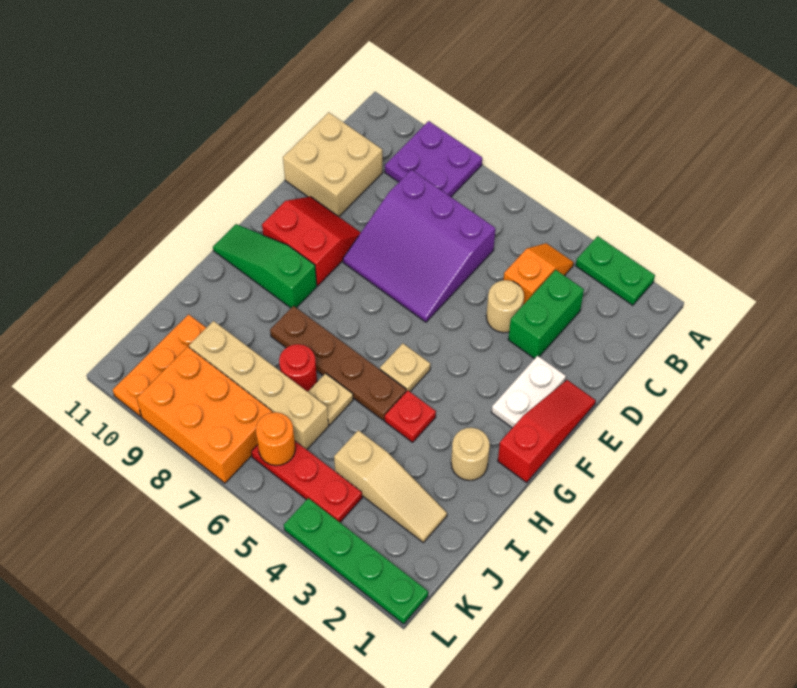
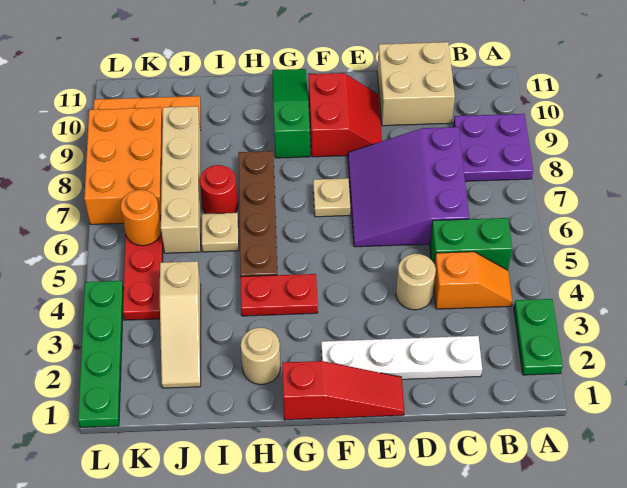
green 1x2 brick [508,270,584,359] -> green 1x2 brick moved to [430,218,512,270]
white 1x2 plate [491,356,566,428] -> white 1x4 plate [321,336,482,379]
tan 1x1 plate [380,343,430,392] -> tan 1x1 plate moved to [313,178,350,217]
red 1x1 plate [385,391,436,442] -> red 1x2 plate [240,274,318,316]

